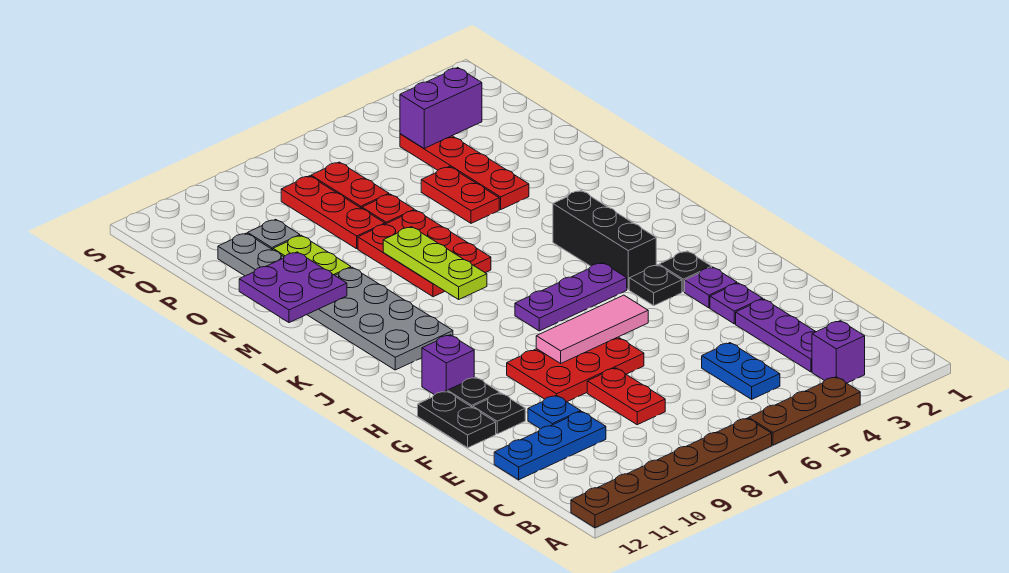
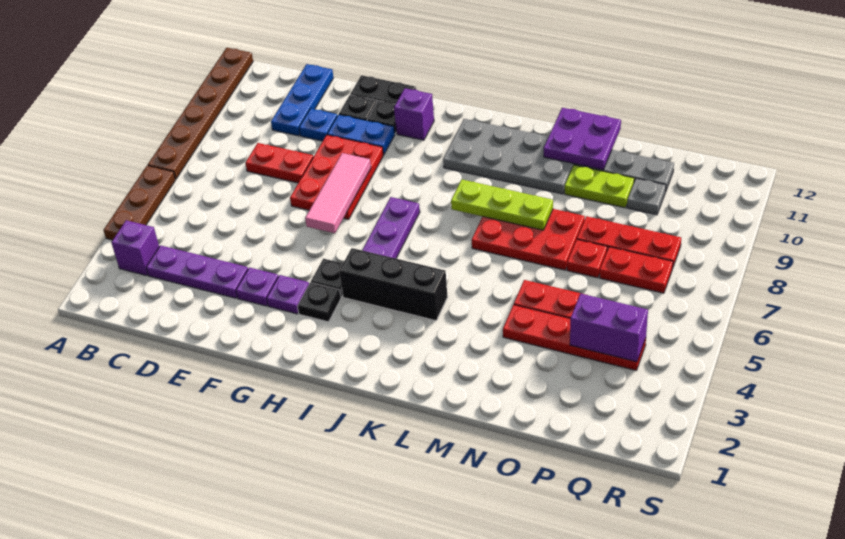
blue 1x2 plate [702,343,780,399] -> blue 1x2 plate moved to [327,115,395,155]
purple 1x2 brick [400,68,482,148] -> purple 1x2 brick turned to [570,294,648,362]

